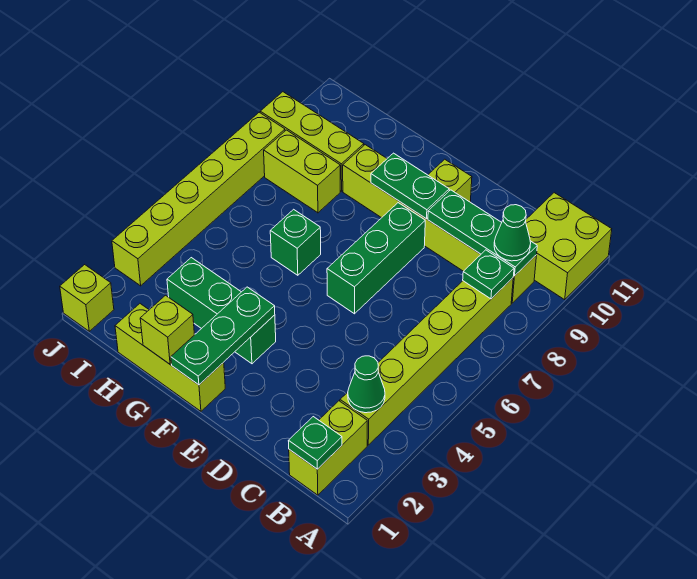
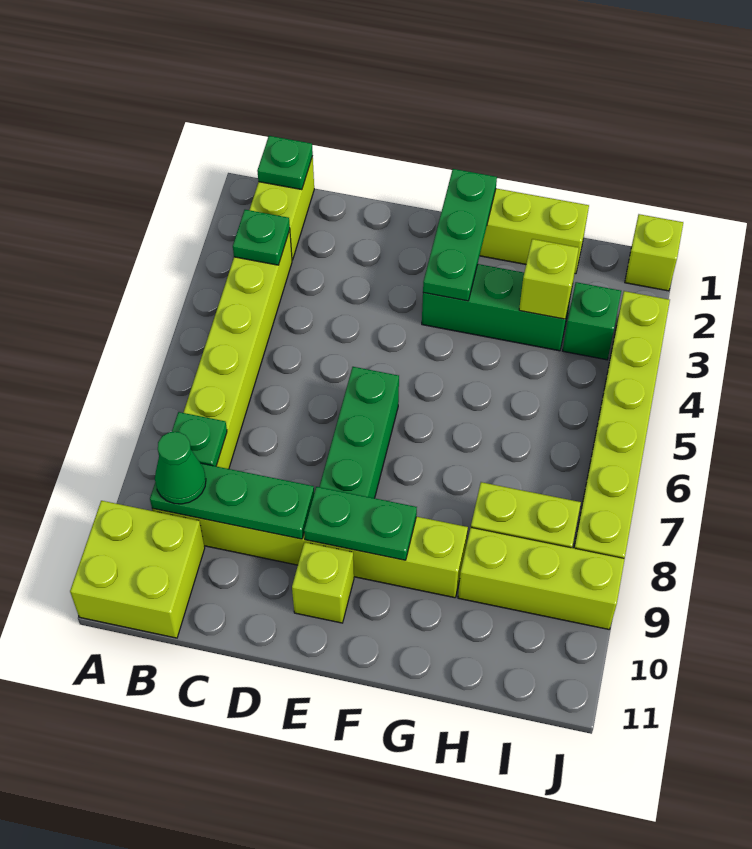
green 1x1 cone [348,356,385,413] -> green 1x1 plate [233,210,290,265]
lime 1x1 brick [140,295,194,364] -> lime 1x1 brick moved to [519,239,579,319]
green 1x1 brick [270,209,321,275] -> green 1x1 brick moved to [563,282,621,360]

